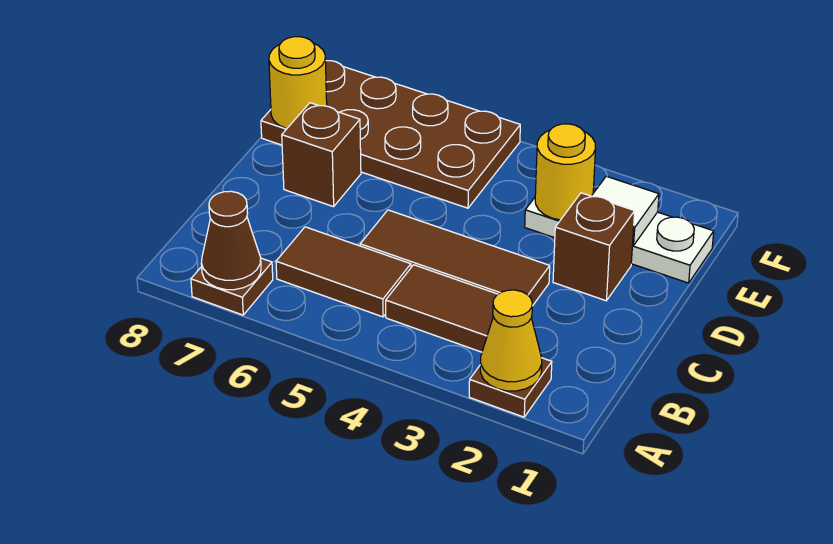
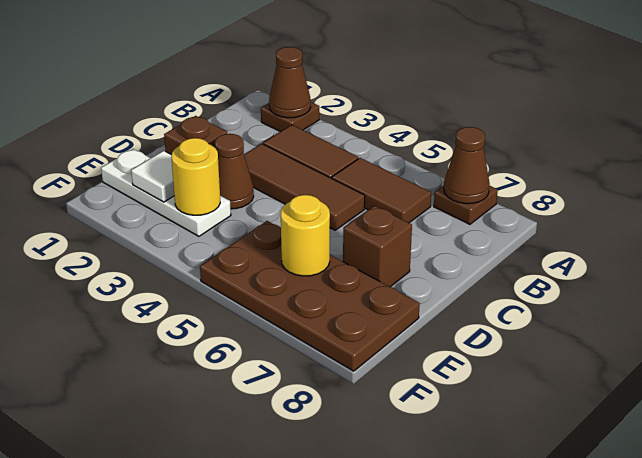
yellow 1x1 cone [480,290,542,391] -> brown 1x1 cone [269,47,311,118]
none -> brown 1x1 cone [215,134,254,209]
yellow 1x1 round brick [269,37,327,129] -> yellow 1x1 round brick moved to [281,195,330,276]

